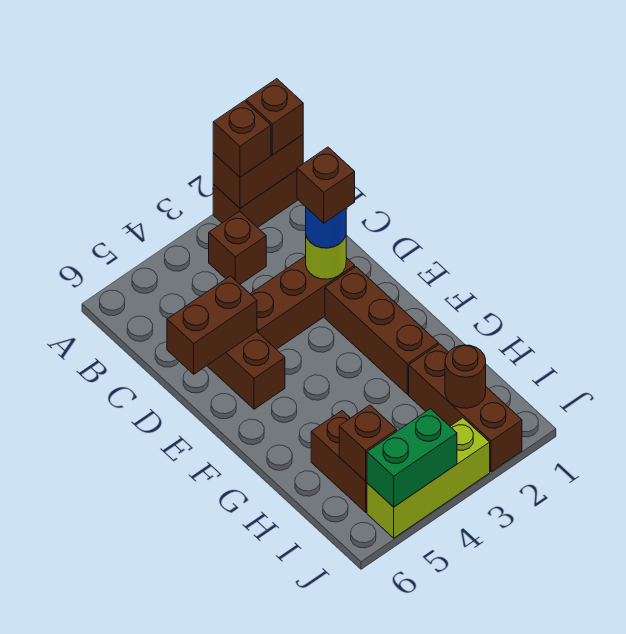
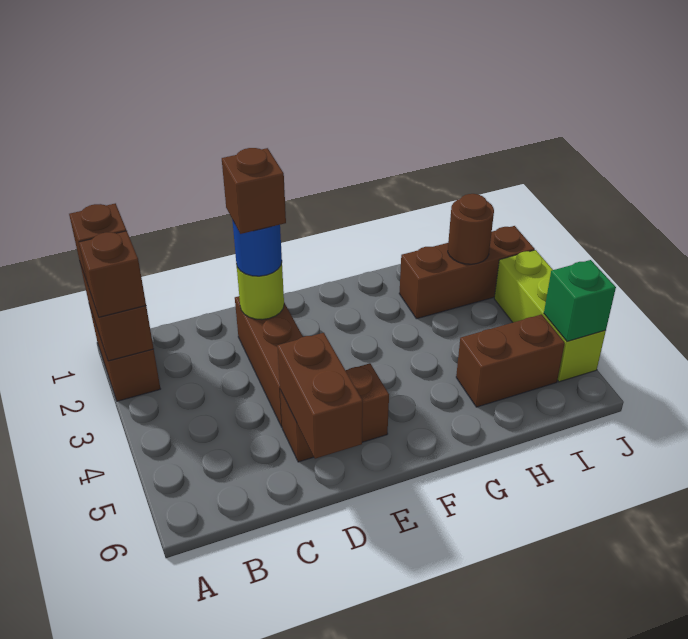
brown 1x1 brick [209,211,266,284] -> none
brown 1x3 brick [325,267,438,394] -> none
brown 1x1 brick [339,405,397,481] -> none
green 1x2 brick [367,409,457,507] -> green 1x1 brick [544,260,616,342]

